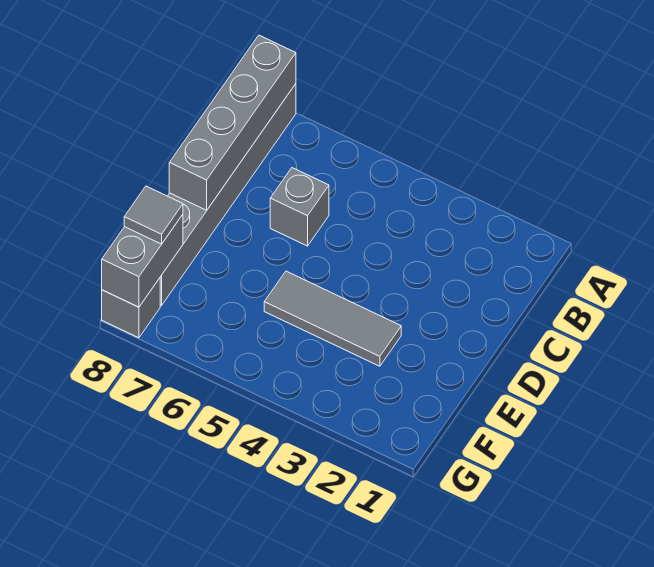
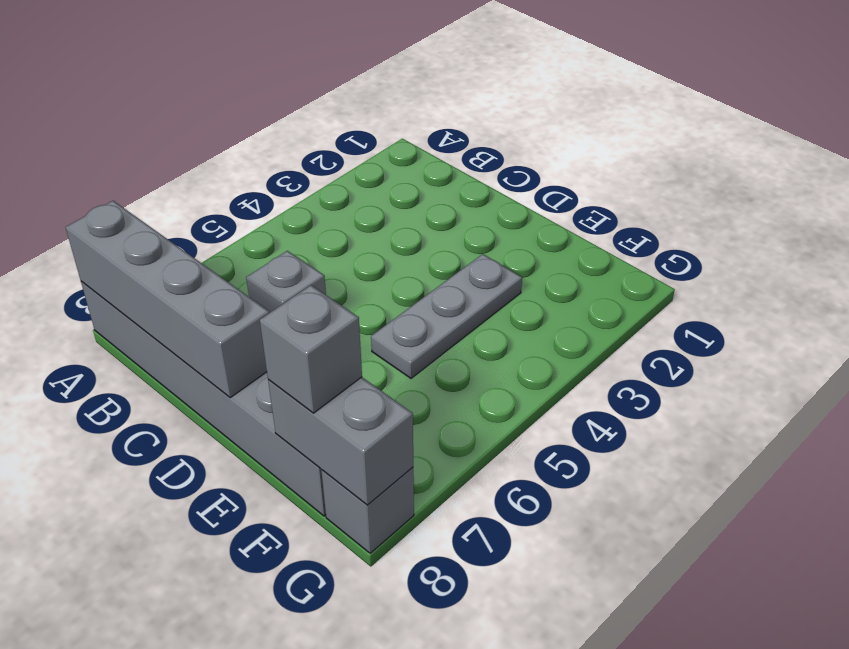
grey 1x3 tile [264,271,401,366] -> grey 1x3 plate [371,254,522,378]
grey 1x1 tile [124,186,183,244] -> grey 1x1 brick [260,285,362,413]

